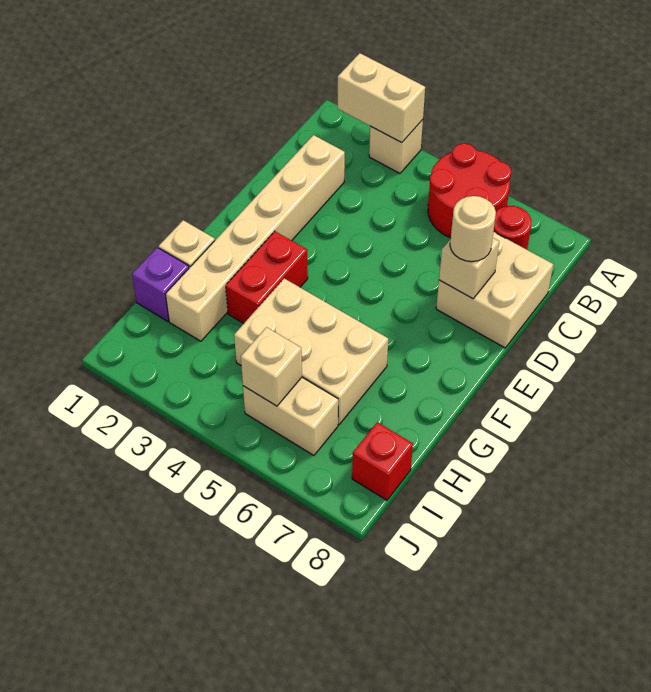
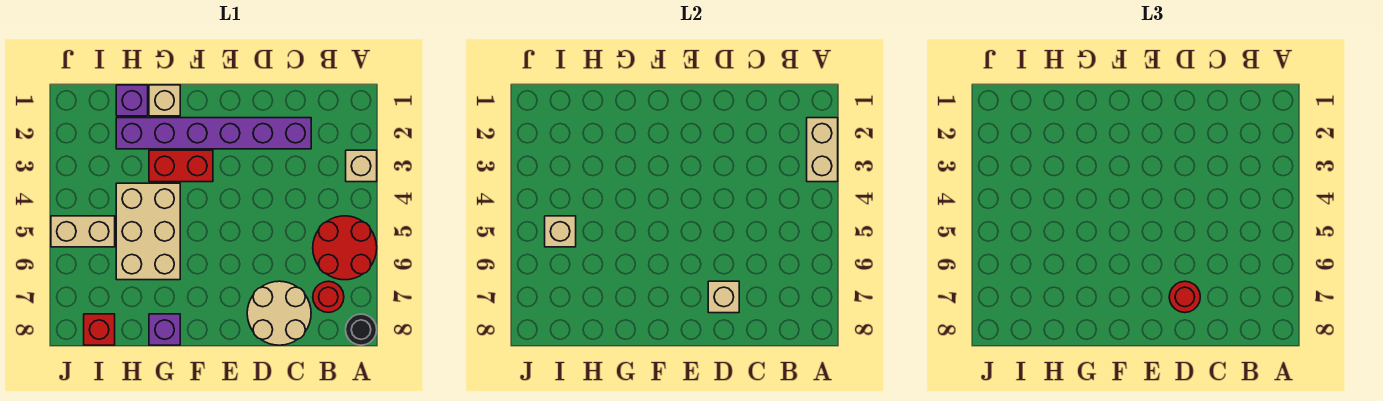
none -> black 1x1 round brick [346,314,377,345]
tan 1x6 brick [166,135,345,341] -> purple 1x6 brick [116,118,311,149]
tan 2x2 brick [436,232,553,348] -> tan 2x2 round brick [247,281,311,345]
tan 1x1 round brick [450,196,496,262] -> red 1x1 round brick [1169,281,1200,313]
none -> purple 1x1 brick [149,314,180,345]
tan 1x2 brick [243,377,338,455] -> tan 1x2 brick turned to [51,216,115,247]

